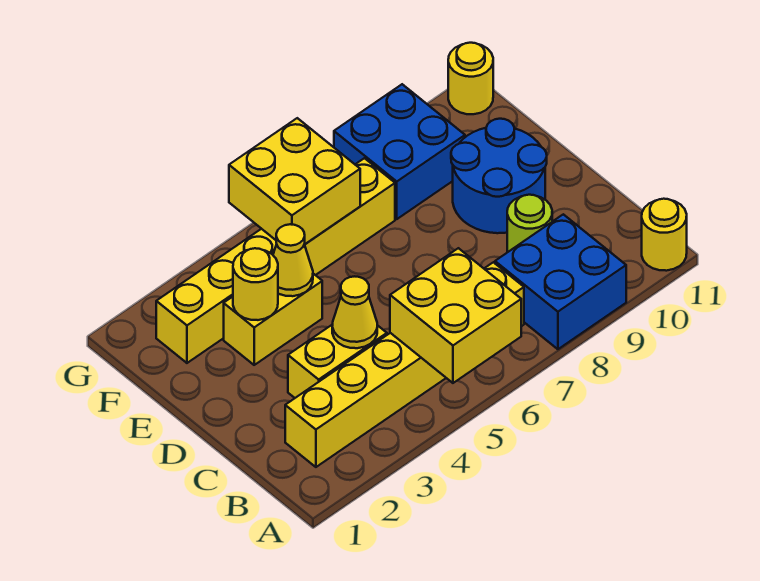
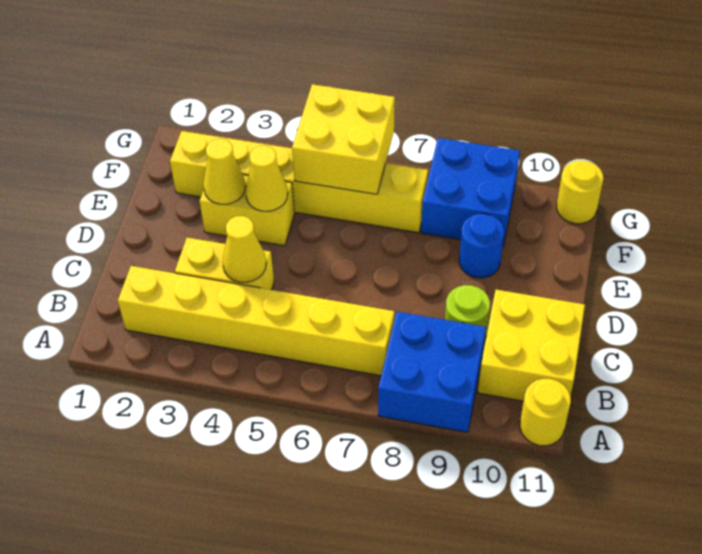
yellow 2x2 brick [390,248,521,383] -> yellow 2x2 brick moved to [478,290,585,401]
blue 2x2 round brick [451,119,547,233] -> blue 1x1 round brick [459,214,504,278]
yellow 1x1 round brick [233,248,278,320] -> yellow 1x1 cone [203,139,246,204]

